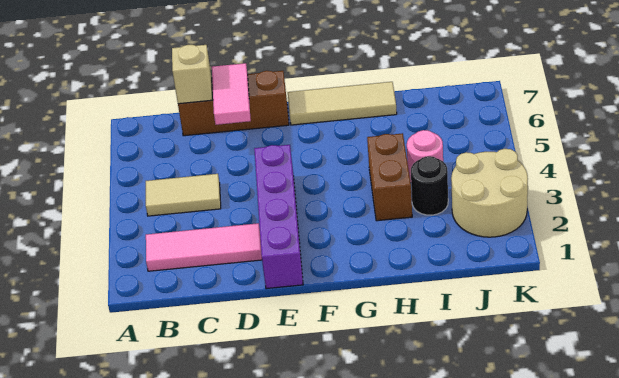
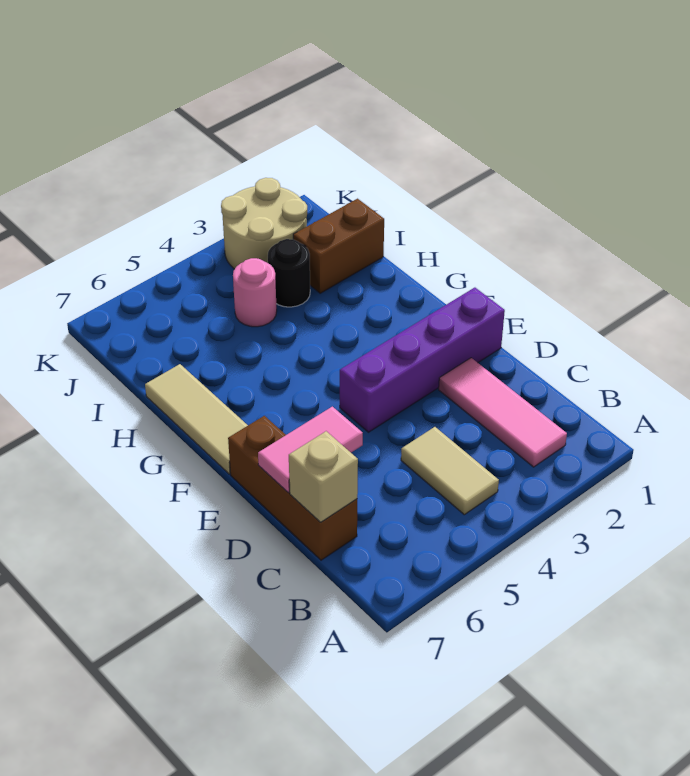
brown 1x2 brick [367,133,412,221] -> brown 1x2 brick moved to [293,199,384,293]

